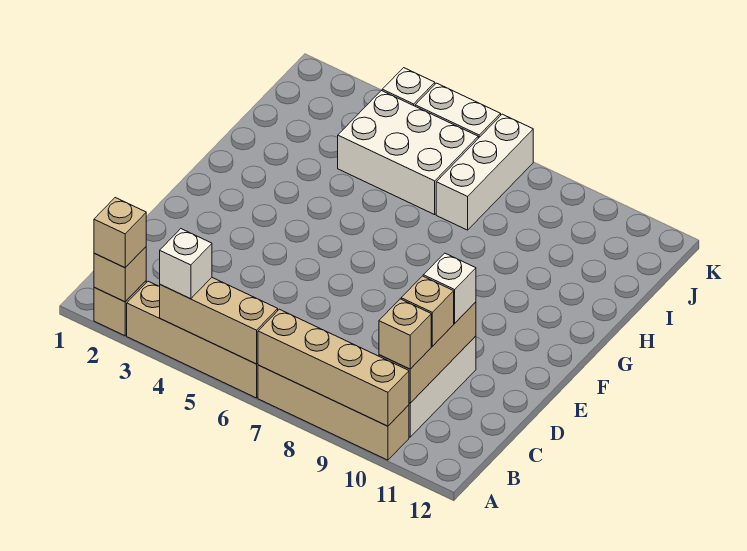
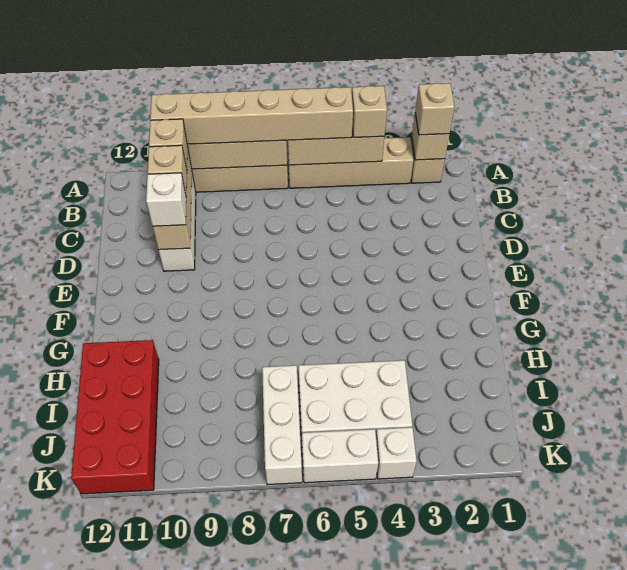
white 1x1 brick [160,229,212,299] -> tan 1x1 brick [352,86,387,138]
none -> tan 1x6 brick [150,87,353,144]
none -> red 2x4 brick [71,340,159,494]

